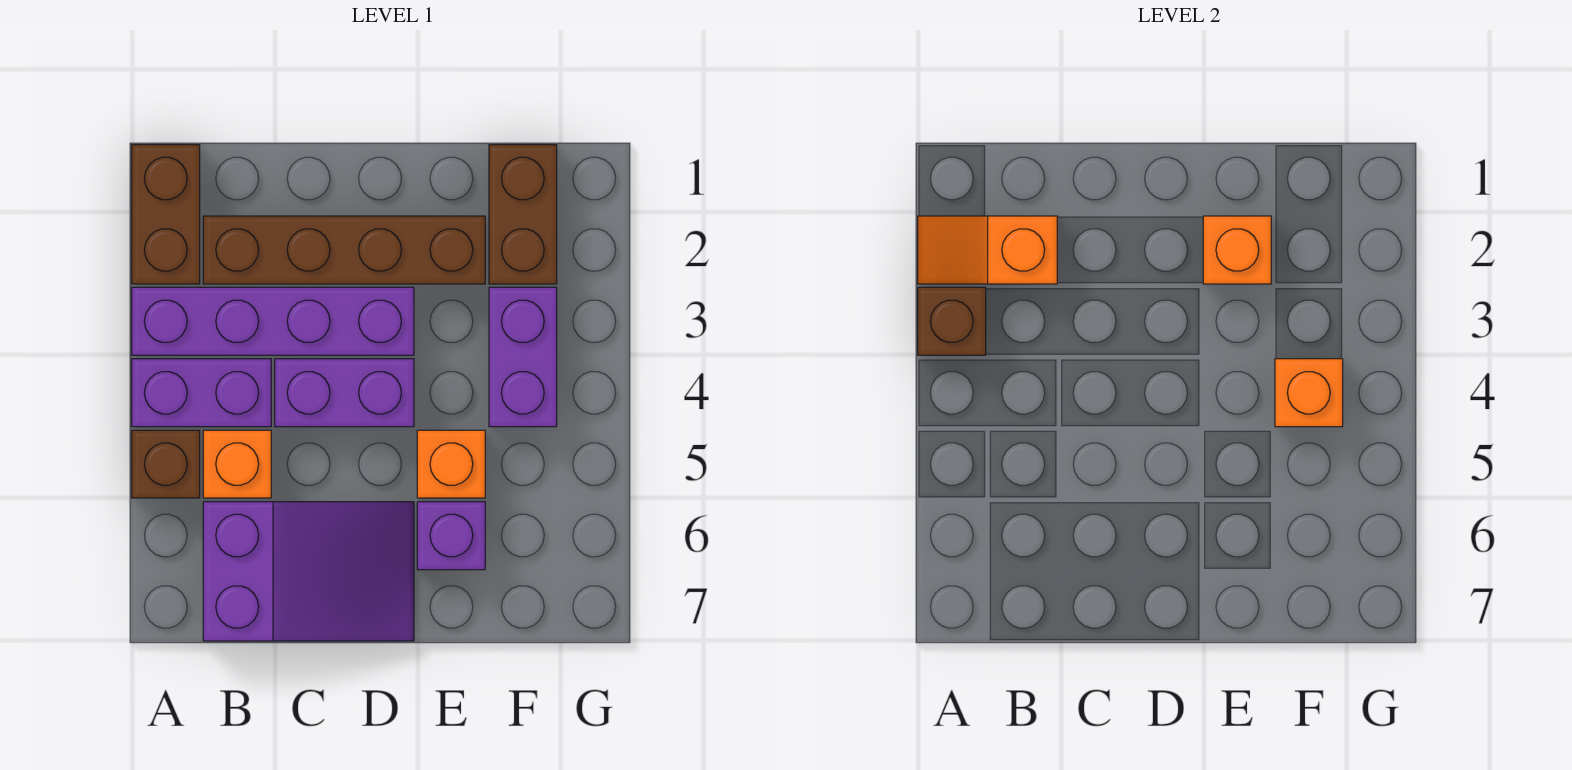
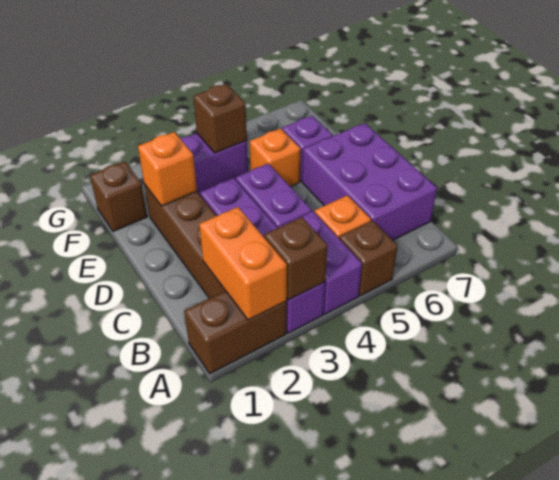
orange 1x2 slope [918,216,1057,284] -> orange 1x2 brick [199,207,287,320]
purple 2x3 slope [203,502,414,641] -> purple 2x3 brick [302,123,437,240]
brown 1x2 brick [489,145,557,284] -> brown 1x1 brick [90,161,147,231]
orange 1x1 brick [1275,359,1343,427] -> brown 1x1 brick [193,84,247,153]

